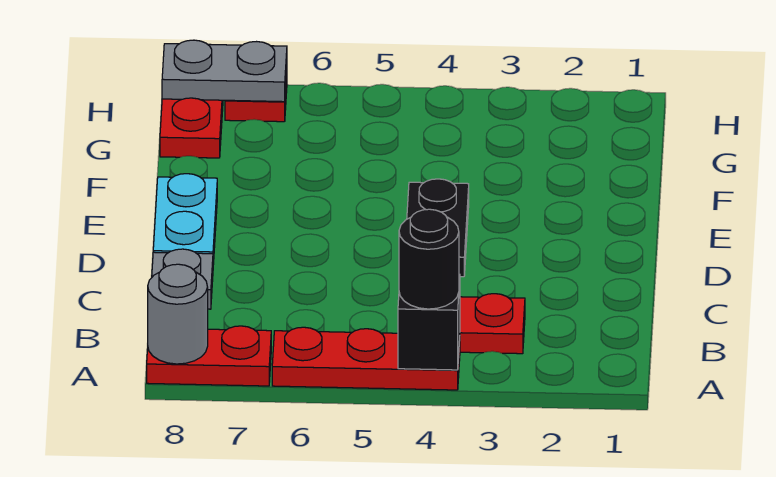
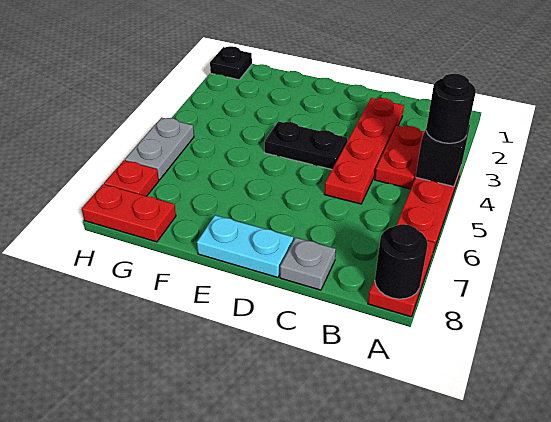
grey 1x1 round brick [148,264,208,364] -> black 1x1 round brick [375,224,428,299]
none -> red 1x4 plate [324,98,404,204]
none -> black 1x1 plate [210,46,252,80]
grey 1x2 plate [162,40,287,102] -> grey 1x2 plate moved to [125,118,194,180]

